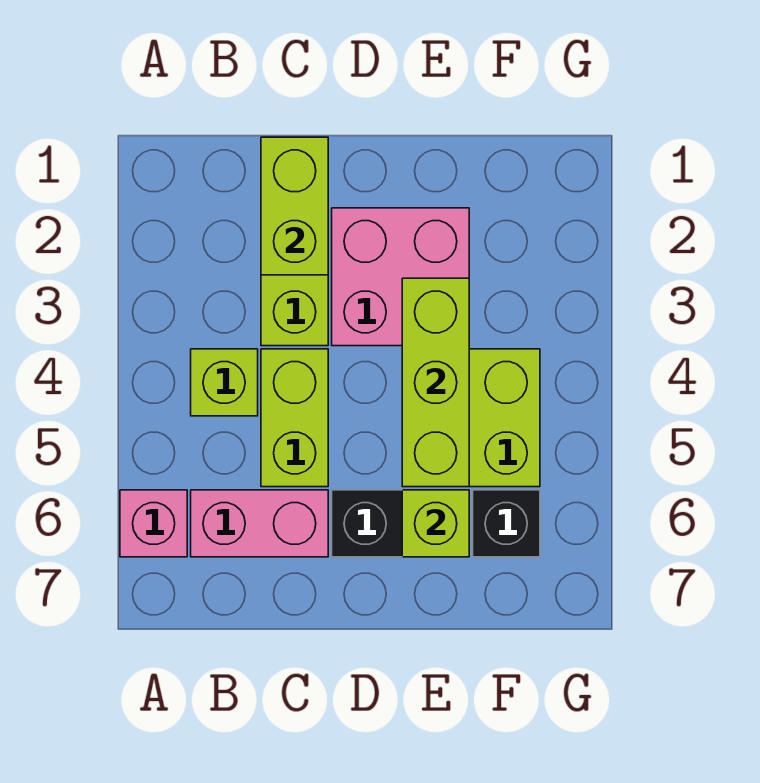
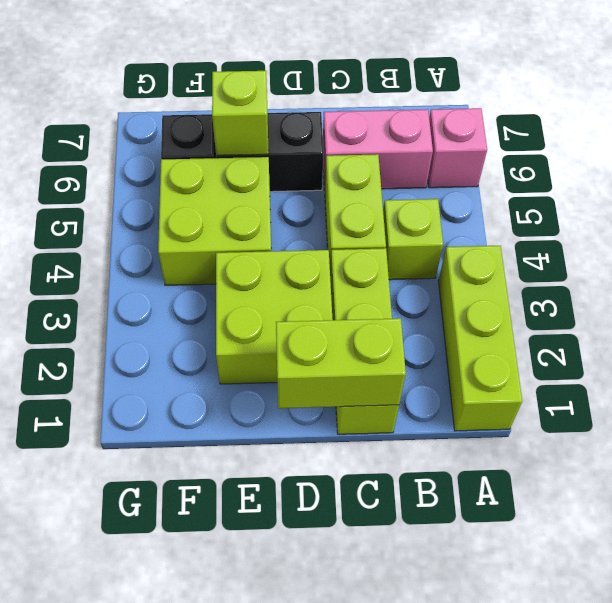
lime 1x2 brick [261,137,328,275] -> lime 1x2 brick turned to [276,318,406,408]
pink 2x2 brick [332,208,469,346] -> lime 2x2 brick [216,250,333,384]
lime 1x3 brick [402,278,469,487] -> lime 1x3 brick moved to [438,246,522,431]

